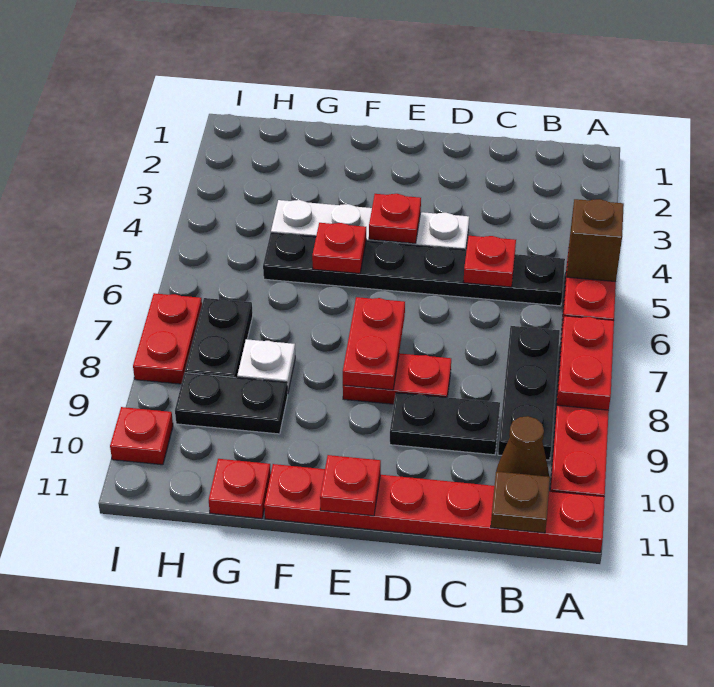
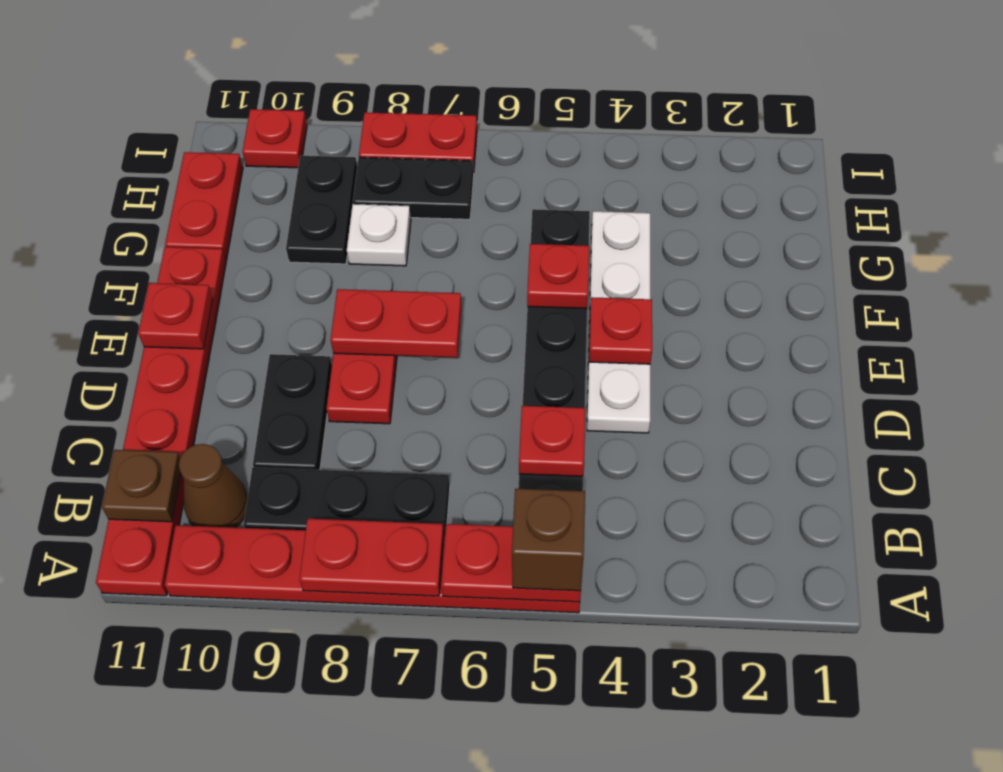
red 1x1 plate [209,459,271,519] -> red 1x2 plate [165,152,243,260]

